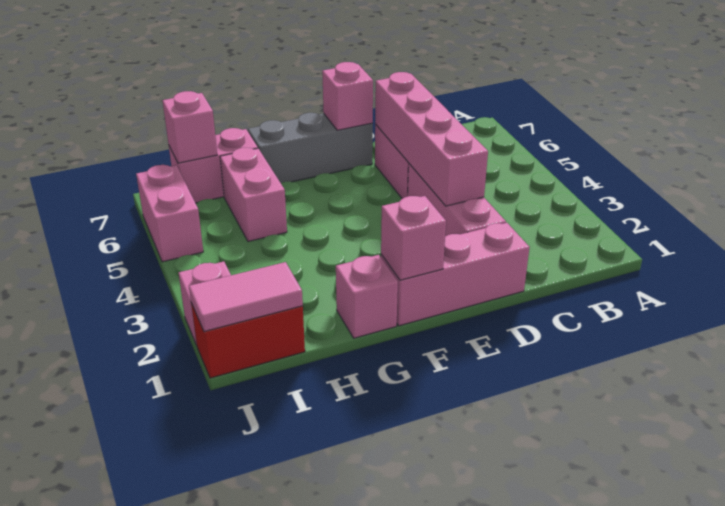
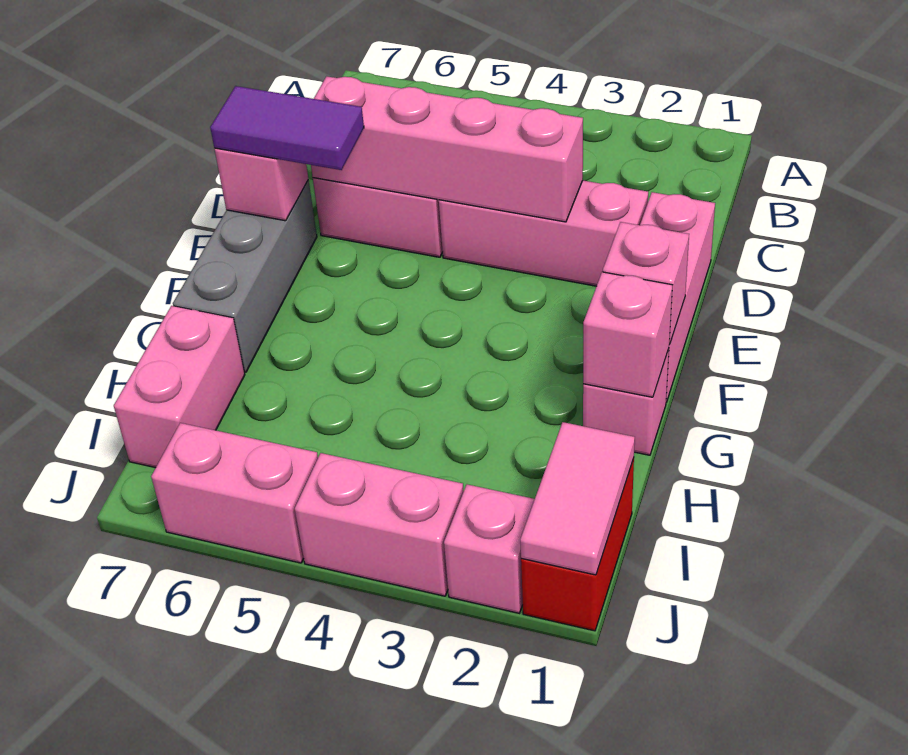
none -> purple 1x2 tile [210,86,364,170]
pink 1x2 brick [220,148,287,241] -> pink 1x2 brick moved to [295,453,464,596]
pink 1x1 brick [162,91,217,163] -> pink 1x1 brick moved to [583,272,672,397]

